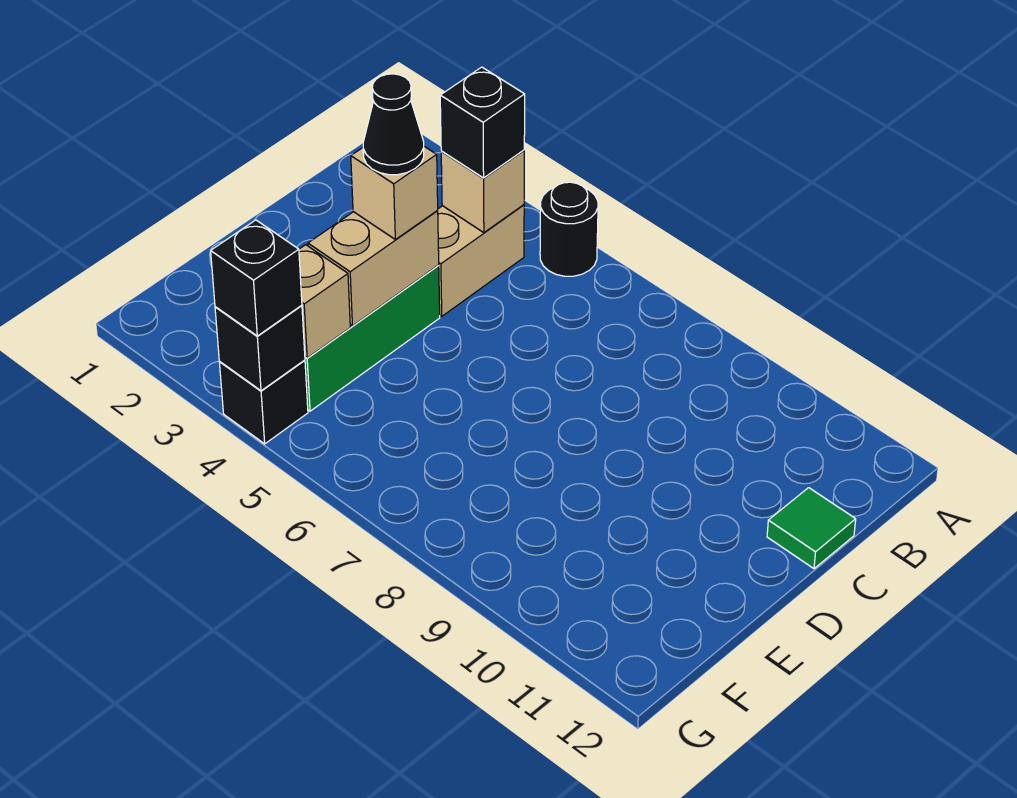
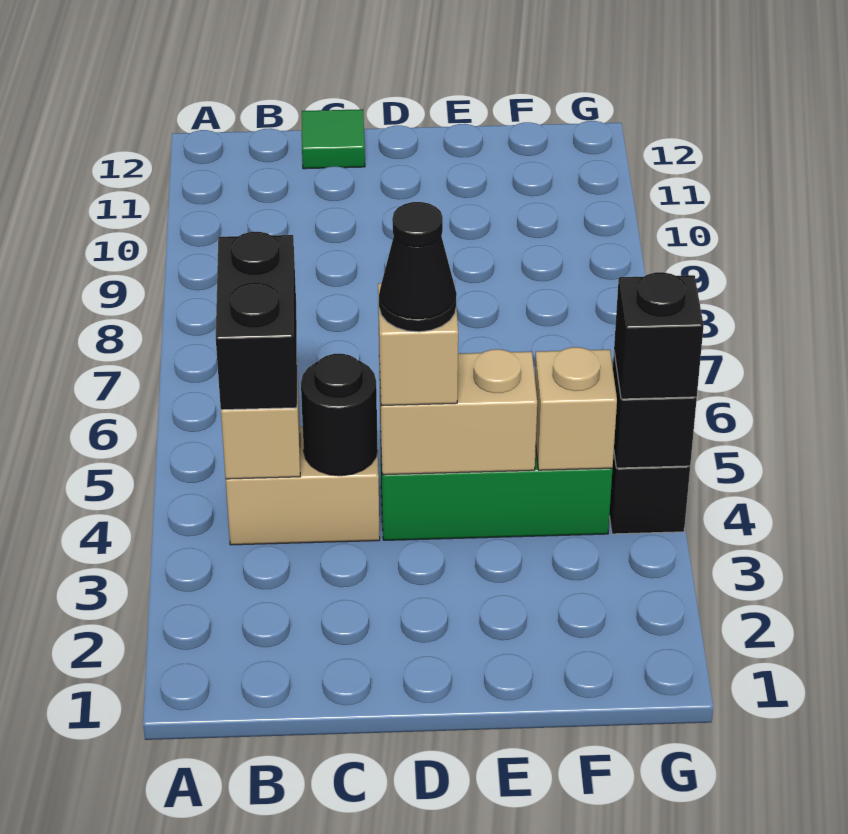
black 1x1 round brick [540,182,598,276] -> black 1x1 round brick moved to [301,354,377,476]
black 1x1 brick [440,67,525,178] -> black 1x2 brick [216,232,297,410]

